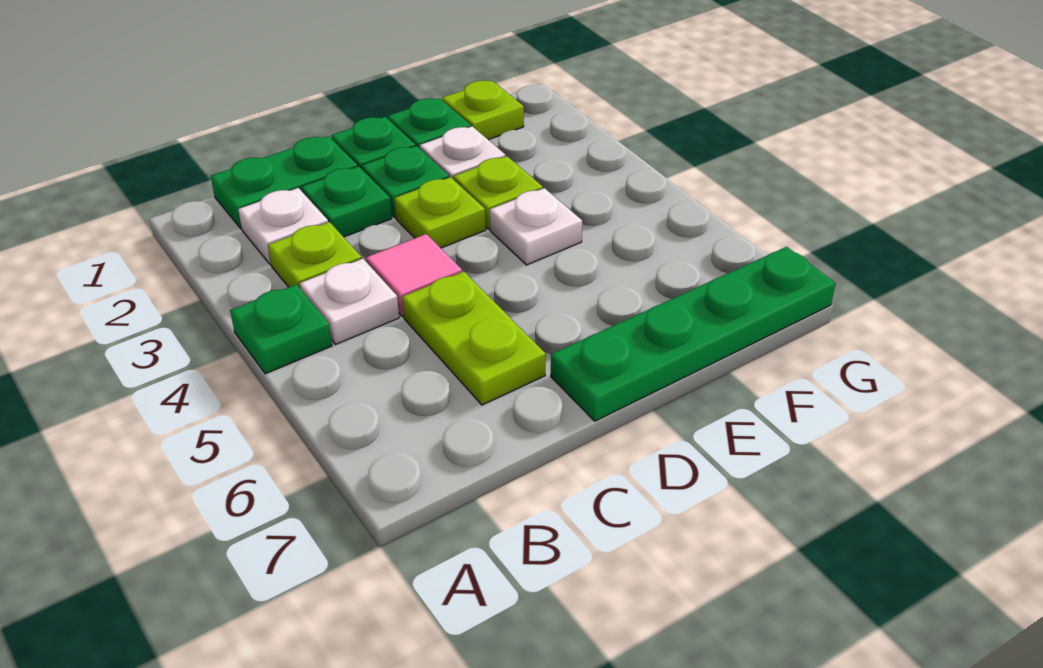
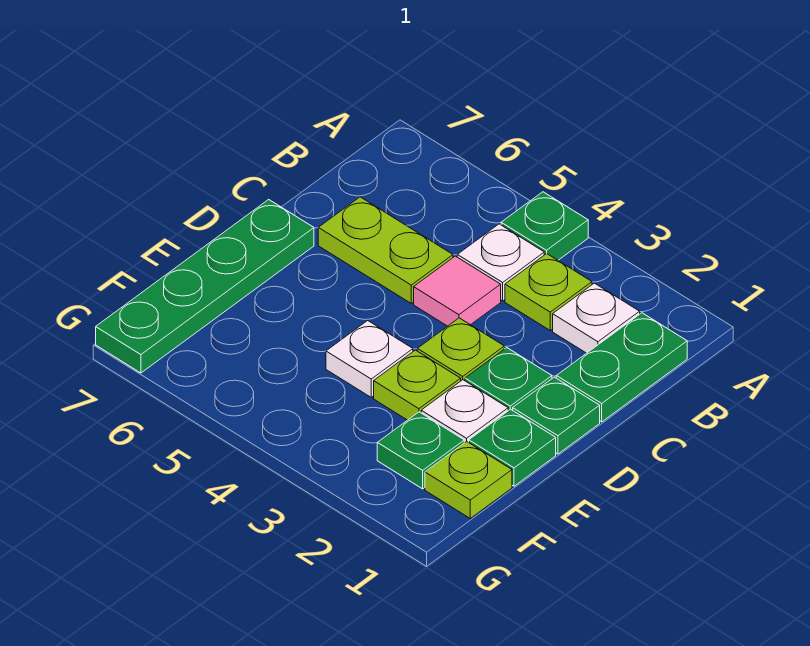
green 1x1 plate [301,166,392,237] -> green 1x1 plate moved to [377,412,464,489]

